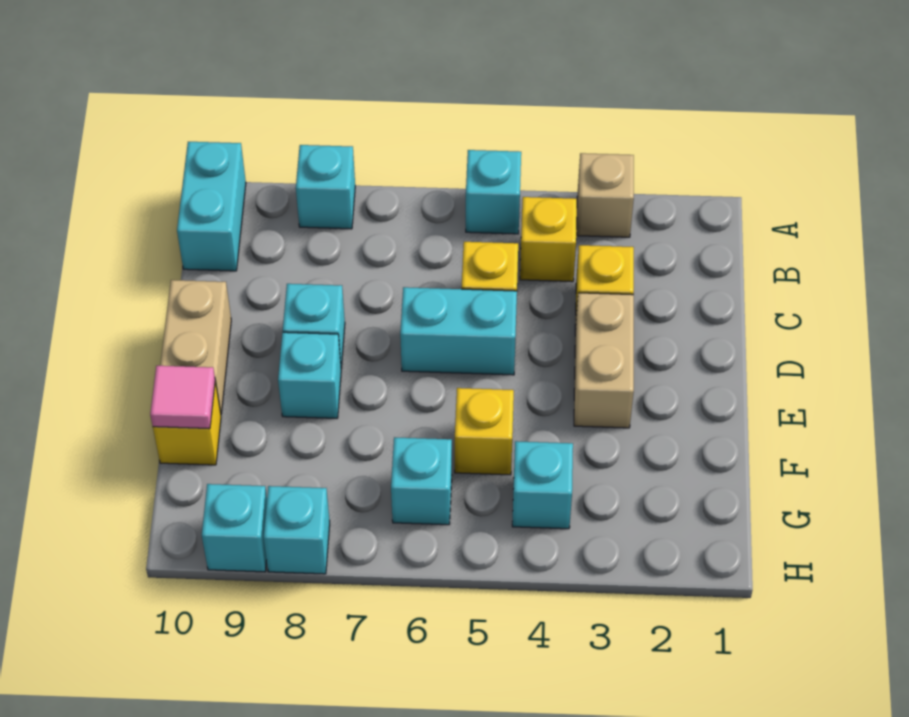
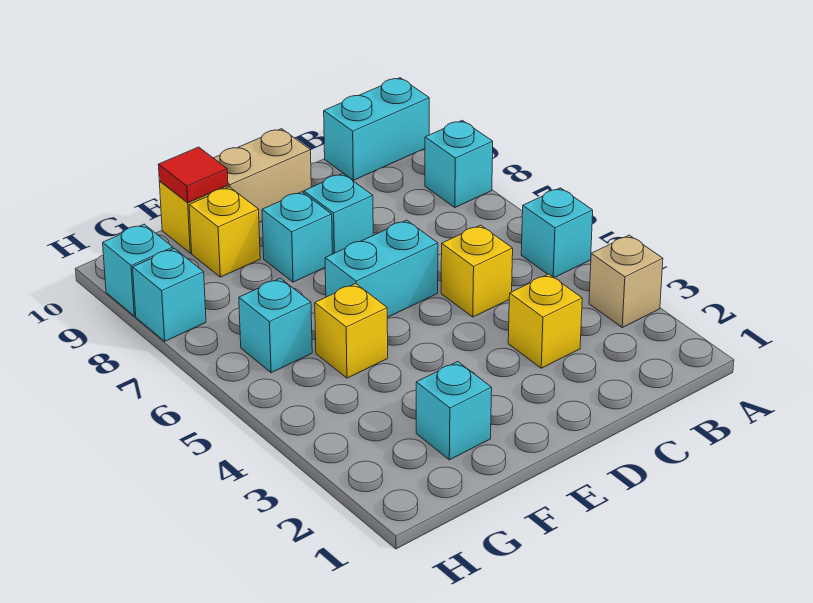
yellow 1x1 brick [520,197,577,282] -> yellow 1x1 brick moved to [189,187,260,277]
tan 1x2 brick [574,293,634,428] -> none
cyan 1x2 brick [400,287,517,375] -> cyan 1x2 brick turned to [325,220,438,317]
pink 1x1 tile [150,366,215,429] -> red 1x1 tile [158,147,228,202]
cyan 1x1 brick [512,441,573,529] -> cyan 1x1 brick moved to [416,362,492,460]

